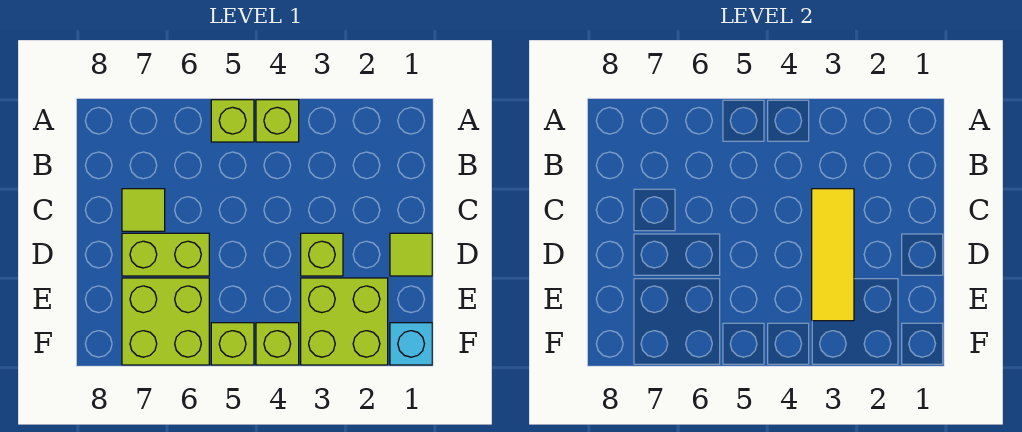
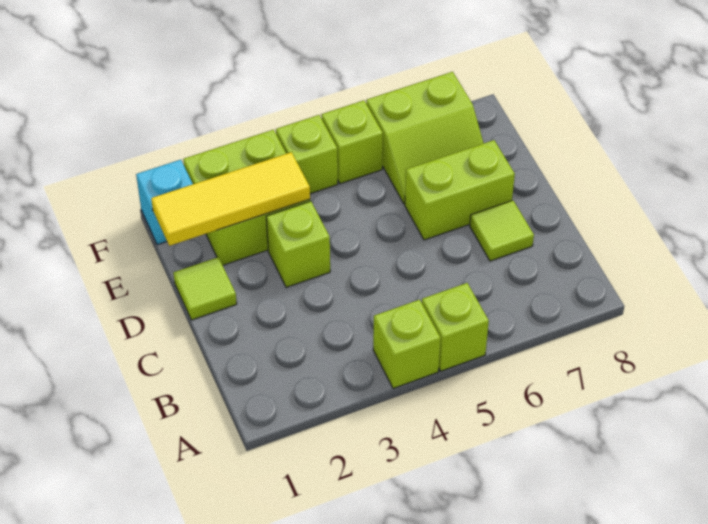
yellow 1x3 tile [812,189,854,321] -> yellow 1x3 tile turned to [151,152,310,246]
lime 2x2 brick [122,278,209,365] -> lime 2x2 slope [366,72,484,204]

